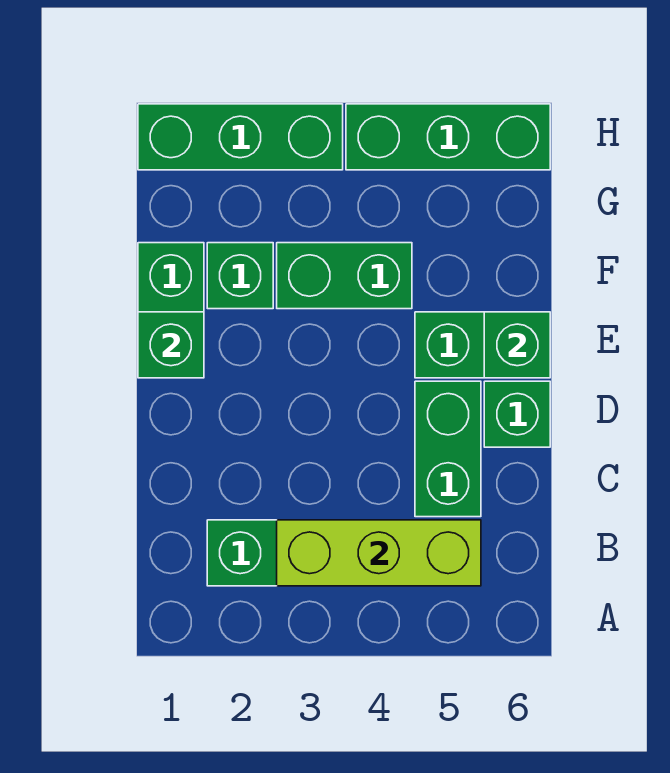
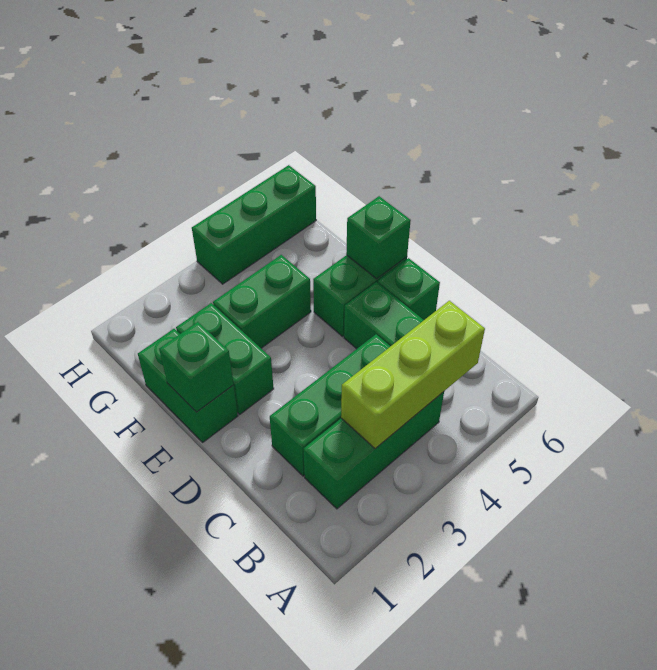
green 1x1 brick [207,243,273,309] -> green 1x2 brick [176,303,274,414]
green 1x3 brick [138,104,343,170] -> green 1x3 brick moved to [270,334,390,476]

